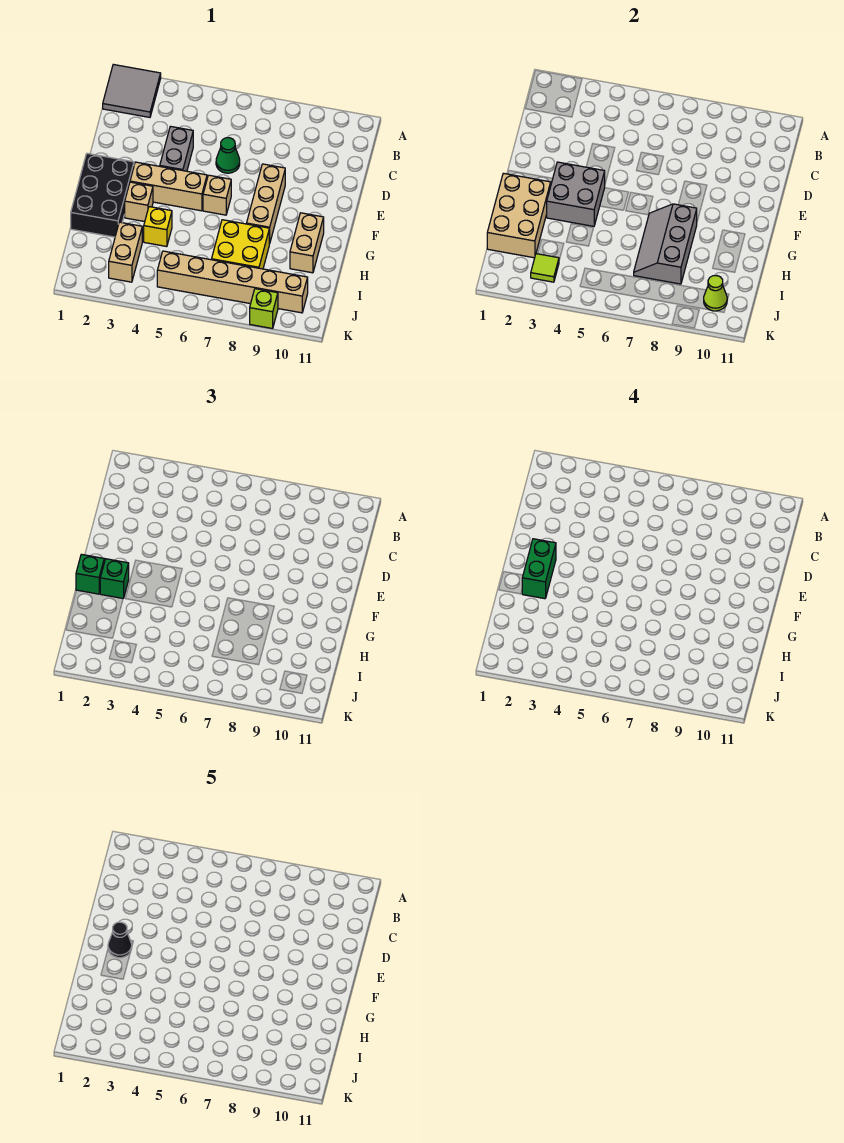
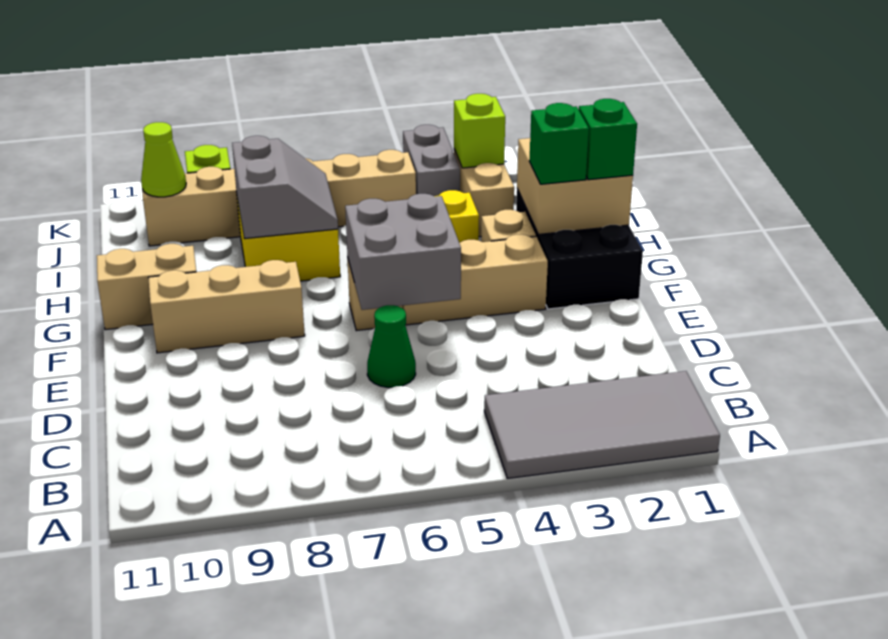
grey 2x2 tile [103,64,161,117] -> grey 2x4 tile [484,371,720,478]
grey 1x2 brick [160,126,193,171] -> grey 1x2 brick moved to [403,125,460,196]
tan 1x3 brick [247,164,285,244] -> tan 1x3 brick turned to [148,260,305,353]
green 1x2 brick [522,539,556,599] -> none
black 1x1 cone [108,922,132,958] -> none
grey 2x2 brick [547,162,605,226] -> grey 2x2 brick moved to [345,194,461,310]
tan 2x3 brick [487,173,551,258] -> tan 2x2 brick [517,138,633,234]
grey 2x3 slope [634,204,697,284] -> grey 2x2 slope [232,136,338,239]
tan 1x2 brick [290,213,324,273] -> tan 1x2 brick turned to [97,244,196,330]
lime 1x1 tile [531,254,559,282] -> lime 1x1 brick [454,94,505,168]

